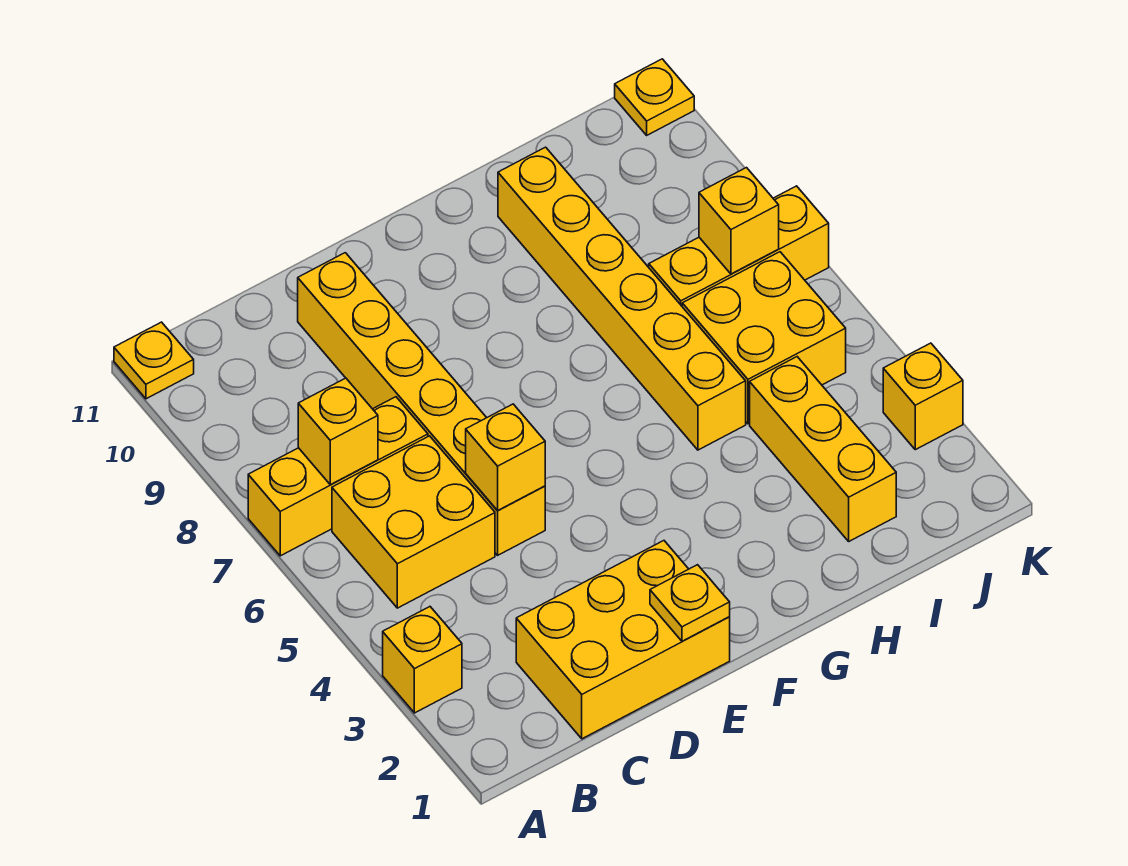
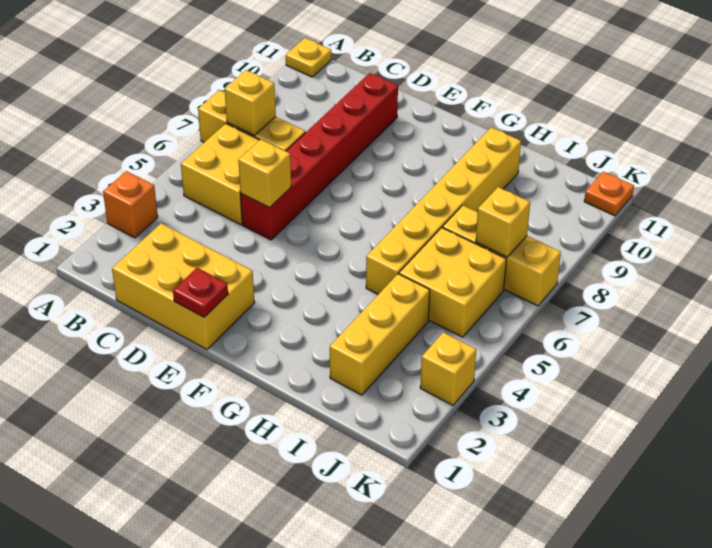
yellow 1x1 brick [383,607,462,713] -> orange 1x1 brick [103,171,158,238]
yellow 1x6 brick [298,253,545,555] -> red 1x6 brick [241,73,398,240]
yellow 1x1 plate [650,565,730,641] -> red 1x1 plate [173,268,228,317]
yellow 1x1 plate [615,59,694,135] -> orange 1x1 plate [584,172,634,216]

